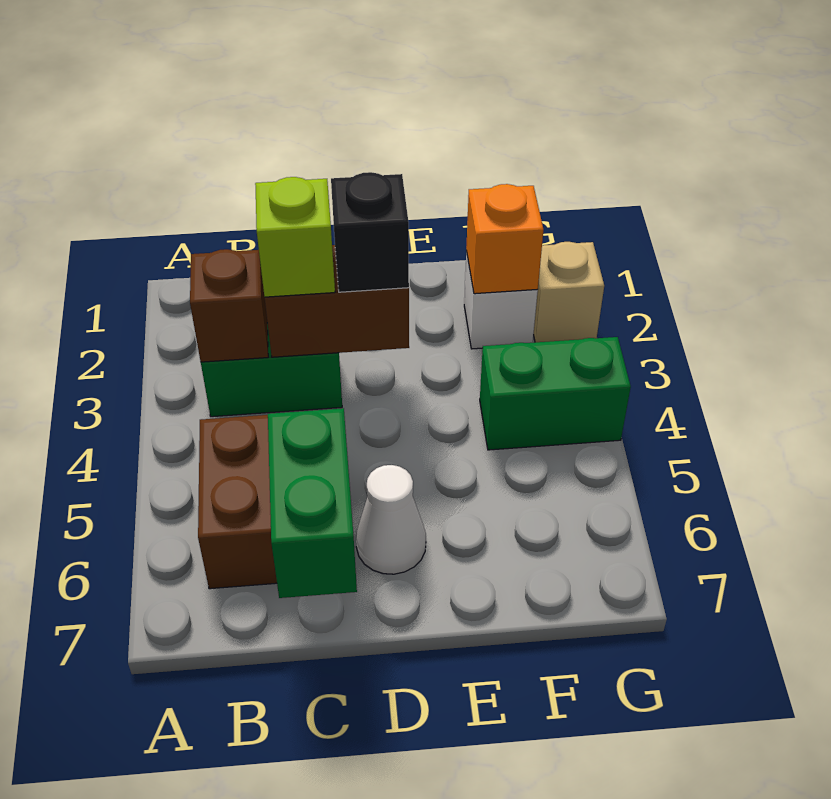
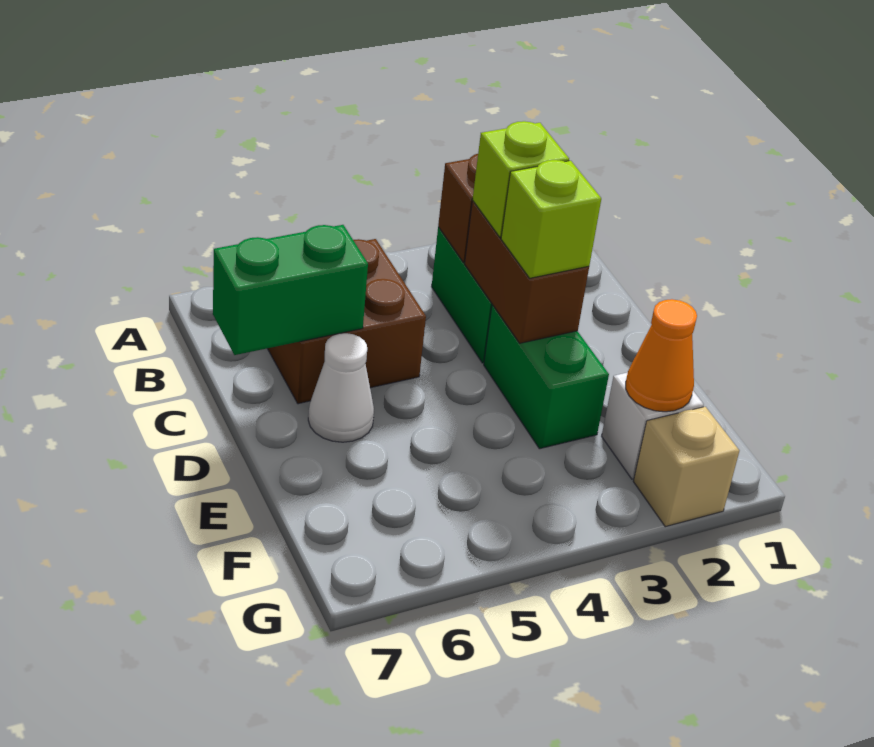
black 1x1 brick [331,172,409,292] -> lime 1x1 brick [501,160,601,278]
orange 1x1 brick [466,184,543,294] -> orange 1x1 cone [626,299,697,412]
green 1x2 brick [480,337,631,450] -> green 1x2 brick moved to [484,305,609,449]

